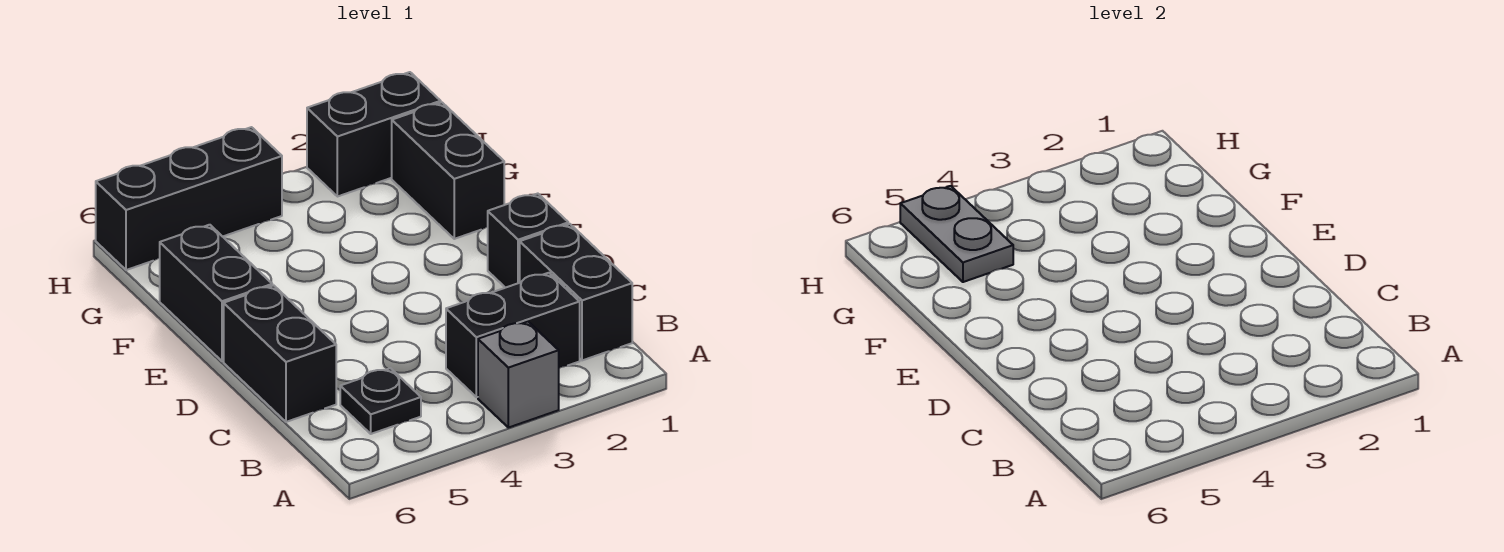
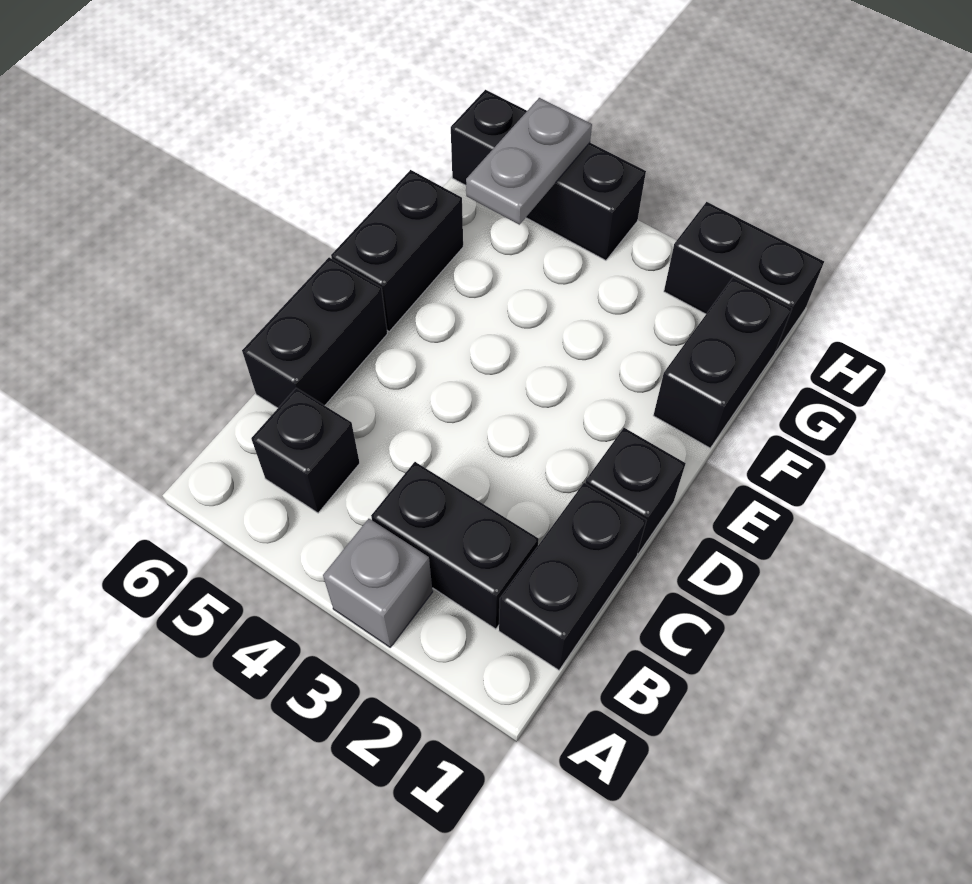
black 1x1 plate [340,368,421,434] -> black 1x1 brick [251,388,360,513]

